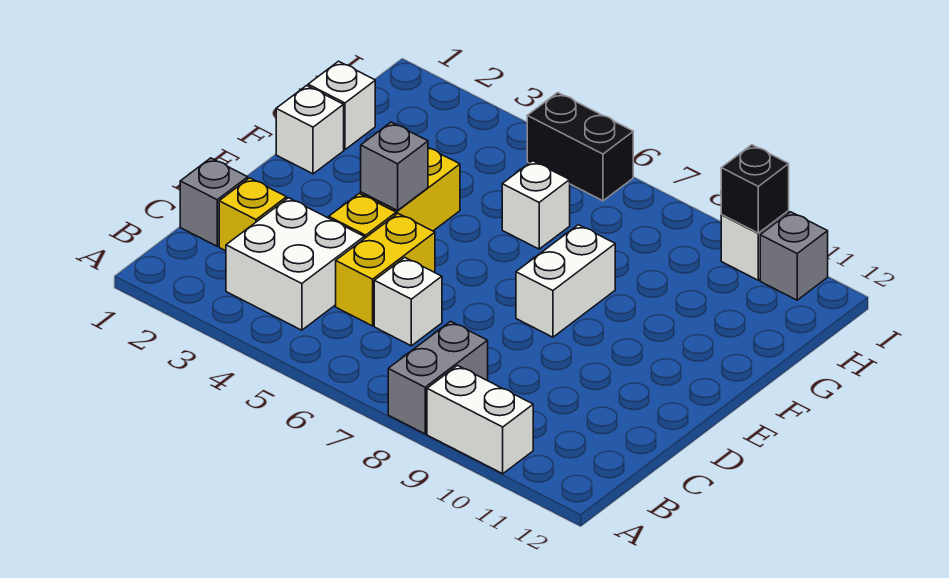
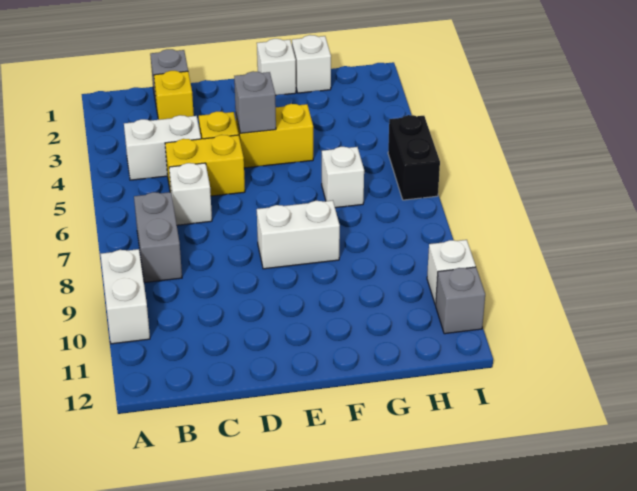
grey 1x2 brick [388,321,488,434] -> grey 1x2 brick turned to [134,192,182,282]
white 2x2 brick [226,198,364,330] -> white 1x2 brick [124,115,201,180]
black 1x1 brick [721,145,789,233] -> none

